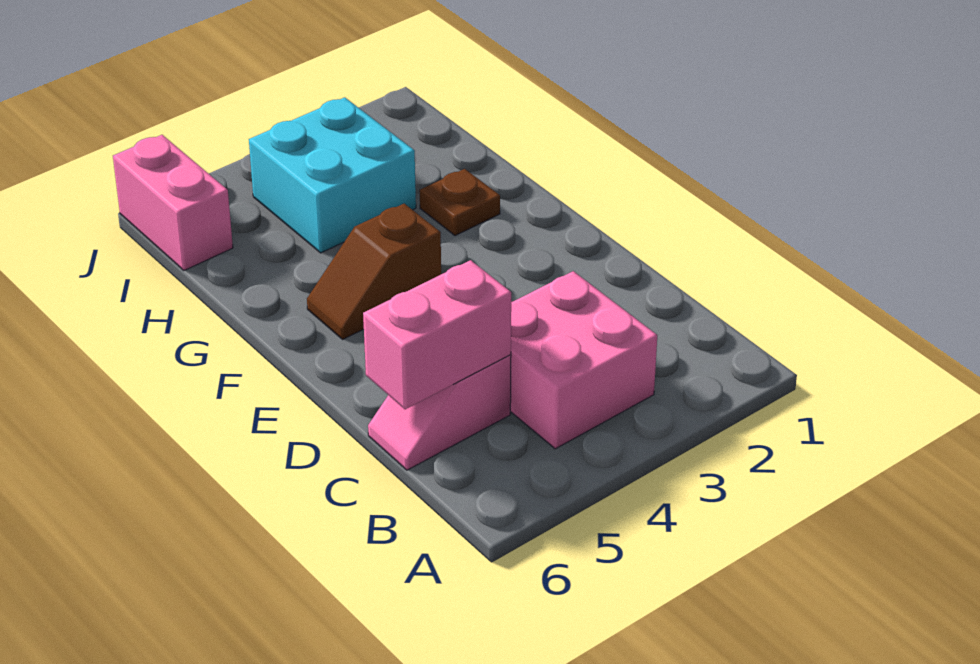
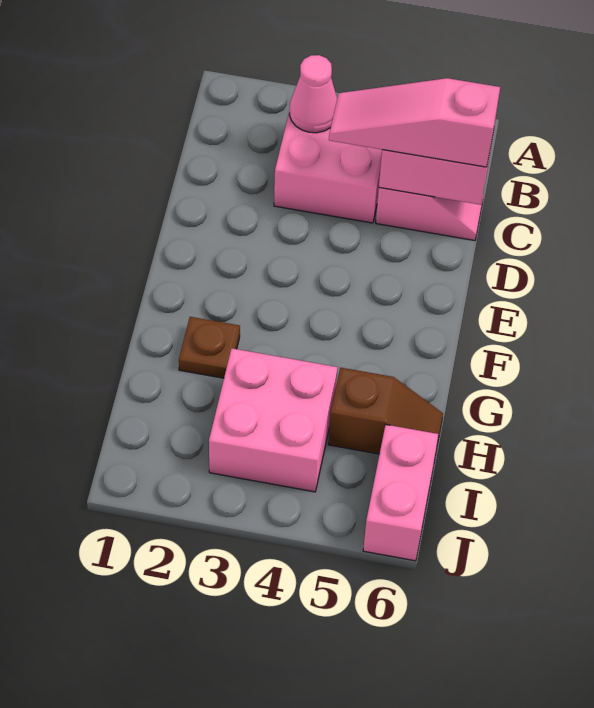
none -> pink 1x1 cone [289,55,337,133]
none -> pink 1x3 slope [329,78,500,167]
brown 1x2 slope [307,204,441,339] -> brown 1x2 slope moved to [328,368,443,454]
cyan 2x2 brick [249,97,416,253] -> pink 2x2 brick [209,348,338,492]

